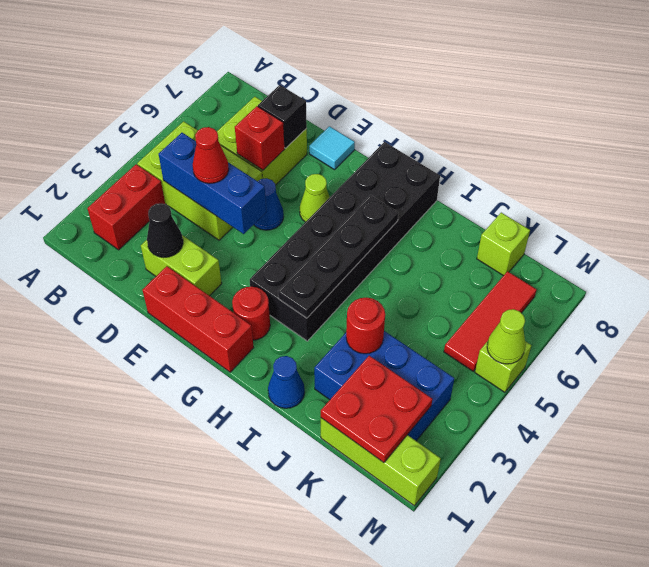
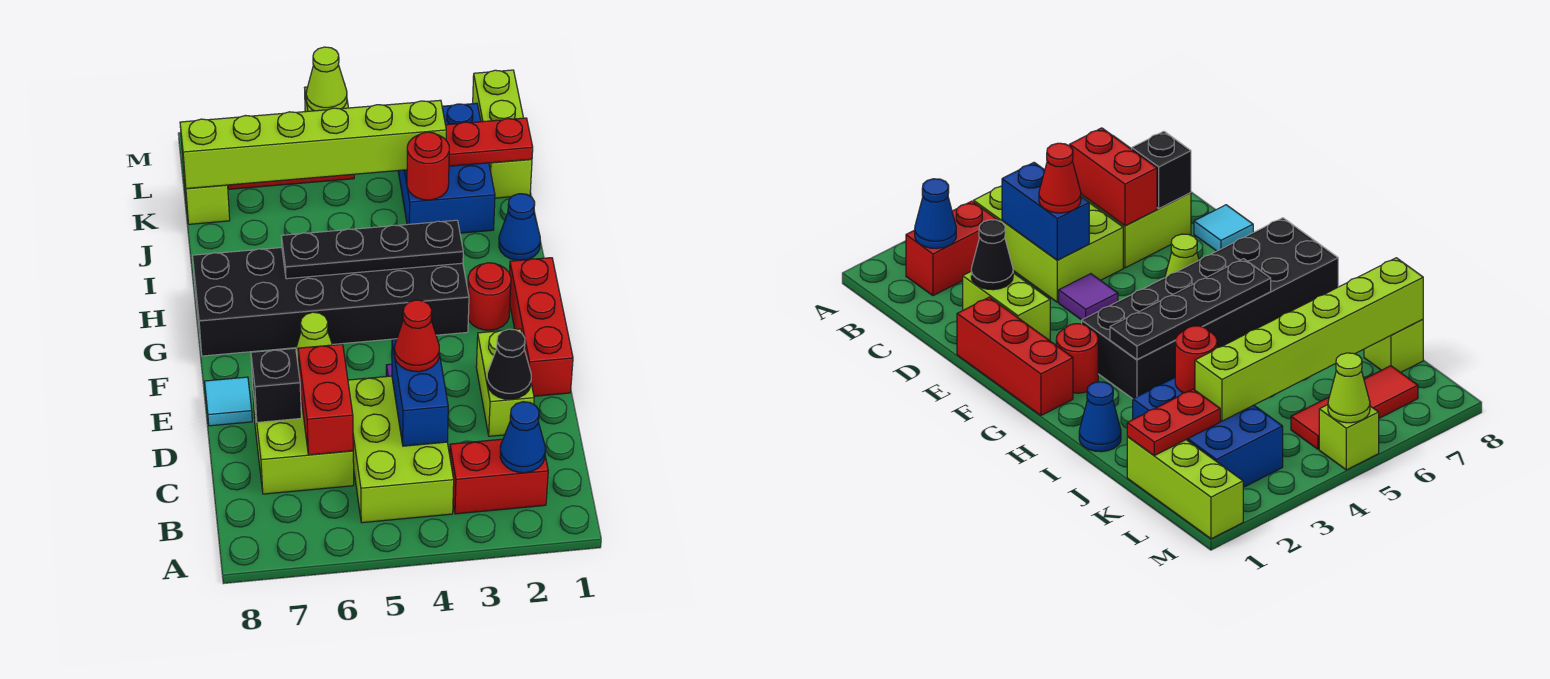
blue 1x3 brick [159,133,266,234] -> blue 1x2 brick [392,339,448,446]
red 1x1 brick [235,106,285,170] -> red 1x2 brick [298,344,353,455]
none -> purple 1x1 tile [1059,274,1118,320]
blue 1x1 cone [254,178,284,230] -> blue 1x1 cone moved to [500,402,545,473]
red 2x2 plate [321,356,432,463] -> red 1x2 plate [446,118,533,166]
none -> lime 1x6 brick [180,100,446,188]

